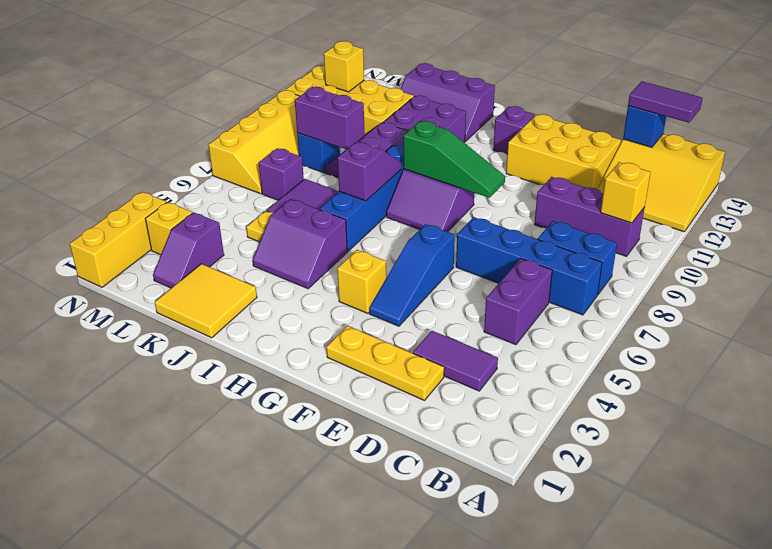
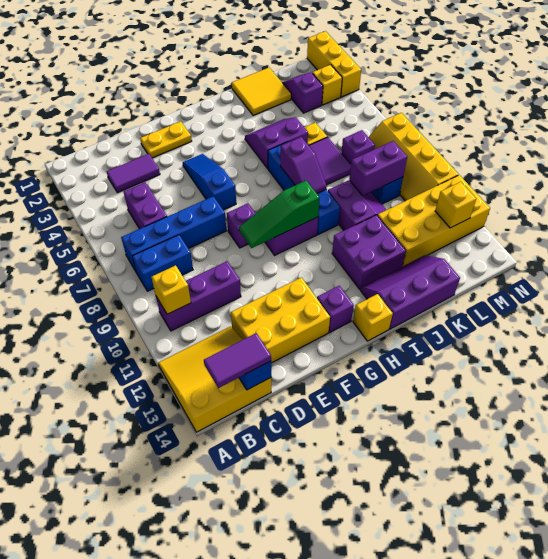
yellow 1x3 plate [327,326,444,400] -> yellow 1x2 plate [140,121,192,158]
none -> purple 1x1 brick [227,204,256,248]
yellow 1x1 brick [337,250,386,313] -> yellow 1x1 brick moved to [353,294,393,341]

